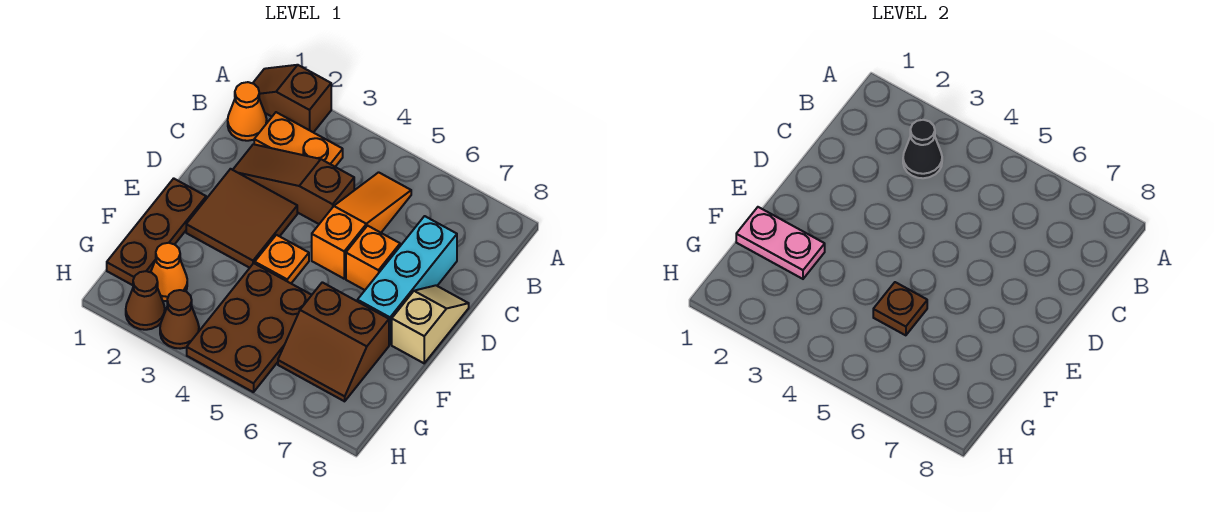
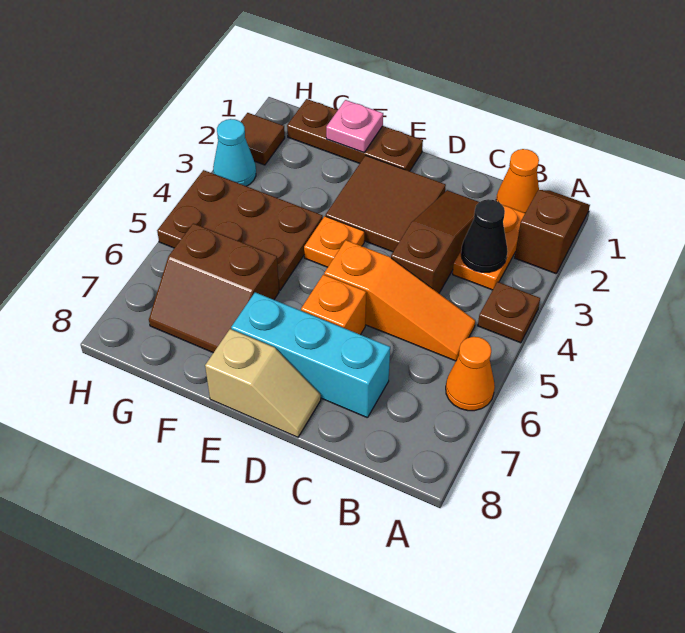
pink 1x2 plate [736,207,825,279] -> pink 1x1 plate [326,100,383,153]
brown 1x1 plate [873,282,927,335] -> brown 1x1 plate moved to [478,282,540,343]
brown 2x2 slope [278,282,389,401] -> brown 2x2 slope turned to [149,223,279,353]
orange 1x1 cone [151,243,187,301] -> orange 1x1 cone moved to [446,337,495,411]
brown 1x1 cone [126,271,165,330] -> brown 1x1 tile [241,113,285,165]
brown 1x1 cone [160,290,199,349] -> cyan 1x1 cone [213,119,256,186]

